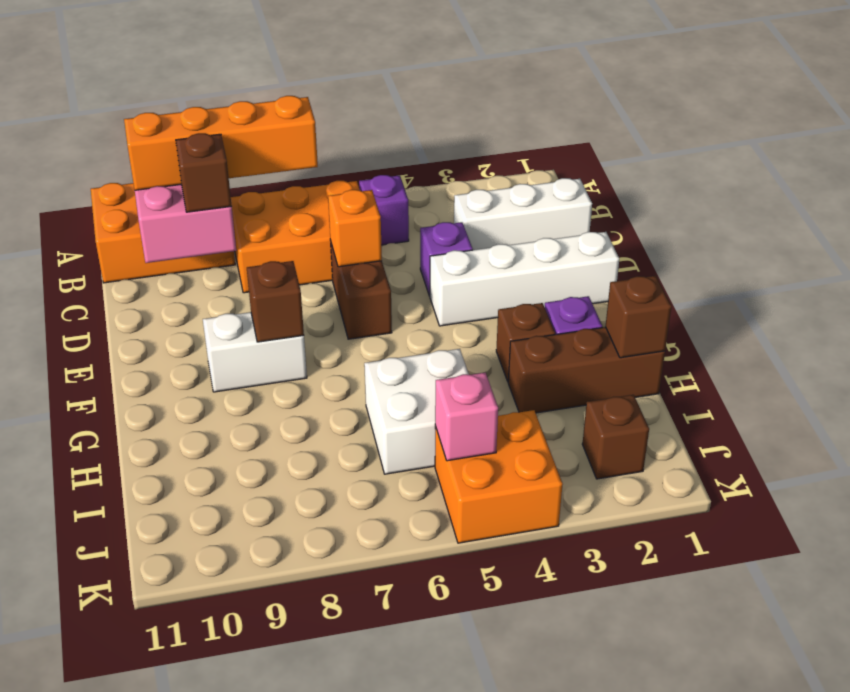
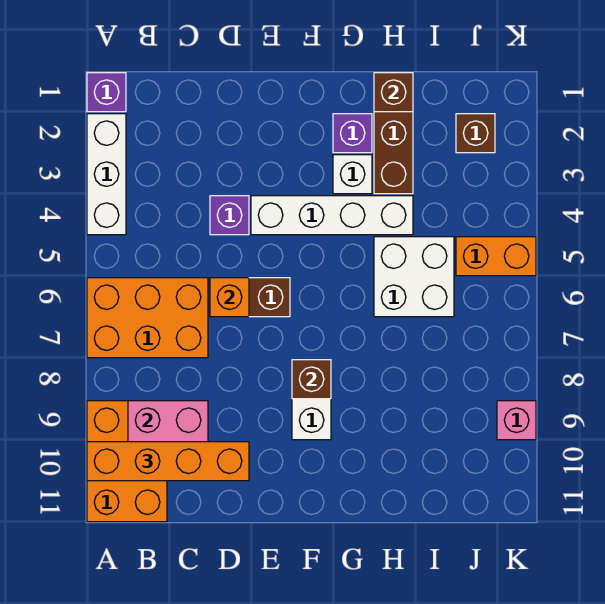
purple 1x1 brick [359,175,409,245] -> purple 1x1 brick moved to [87,73,126,112]
orange 2x3 brick [231,181,360,293] -> orange 2x3 brick turned to [87,278,208,358]
orange 1x4 brick [124,96,318,190] -> orange 1x4 brick turned to [87,442,249,481]
white 1x3 brick [454,178,592,250] -> white 1x3 brick moved to [87,114,126,235]
brown 1x1 brick [176,133,232,212] -> none
white 1x4 brick [430,232,619,326] -> white 1x4 brick turned to [251,196,413,235]
brown 1x1 brick [496,303,555,381] -> white 1x1 brick [333,155,372,194]
orange 2x2 brick [435,410,563,543] -> orange 1x2 brick [456,237,536,276]
pink 1x1 brick [435,373,498,461] -> pink 1x1 brick moved to [497,401,536,440]

